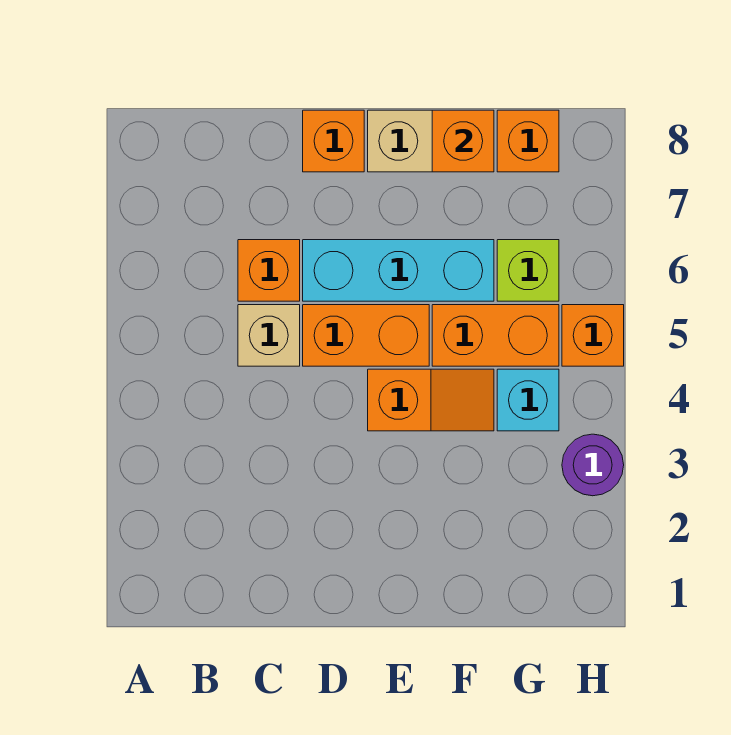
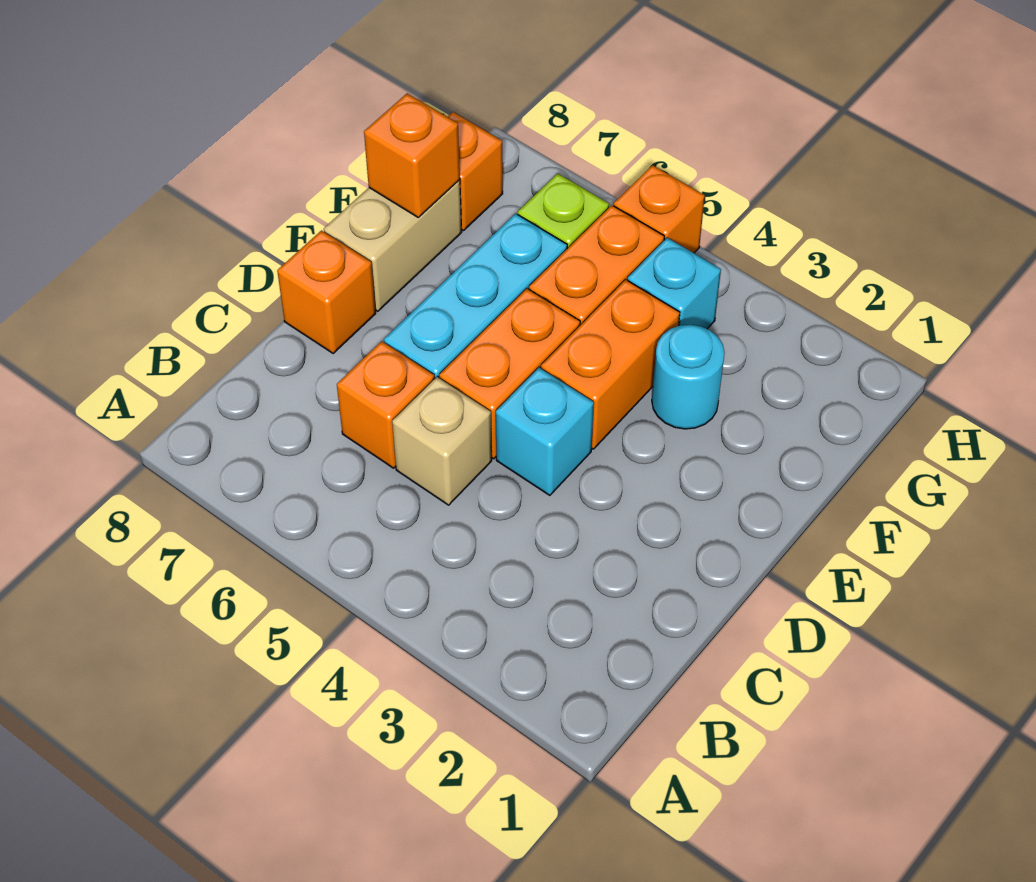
none -> cyan 1x1 brick [496,368,594,495]
orange 1x2 slope [368,369,494,431] -> orange 1x2 brick [541,280,680,449]
none -> cyan 1x1 round brick [652,325,725,429]
purple 1x1 round brick [562,434,624,496] -> none

